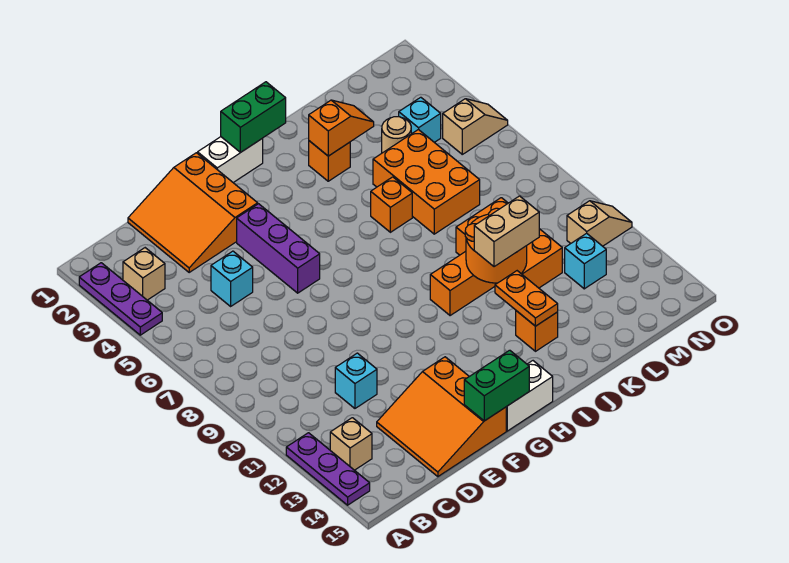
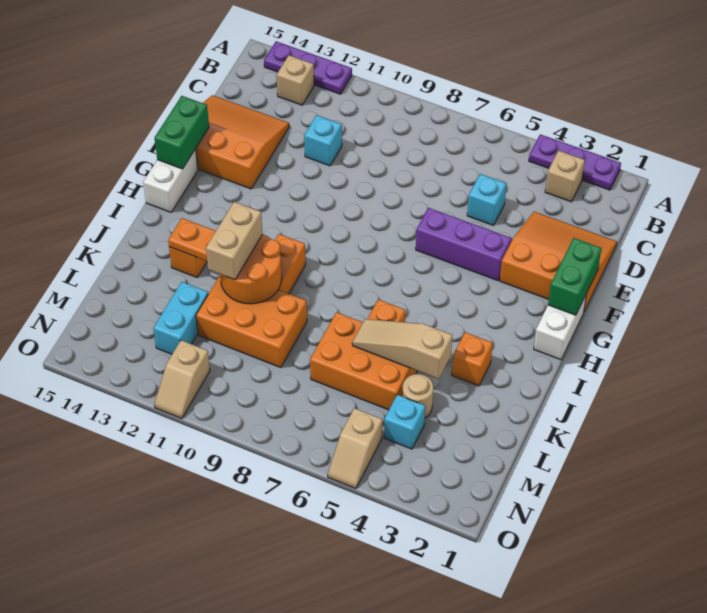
green 1x2 brick [221,82,286,153] -> green 1x2 brick moved to [548,238,601,315]
orange 1x2 slope [309,100,374,156] -> none
none -> tan 1x3 slope [352,319,452,379]
cyan 1x1 brick [565,233,606,289] -> cyan 1x2 brick [153,282,208,354]

